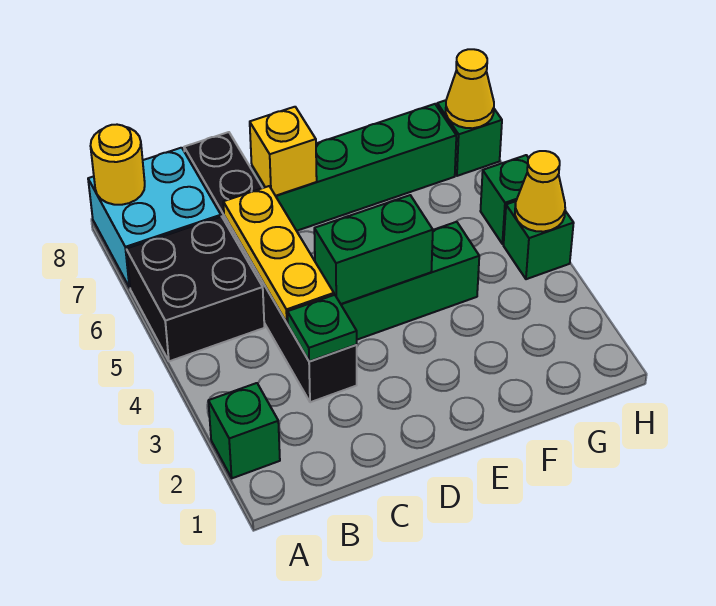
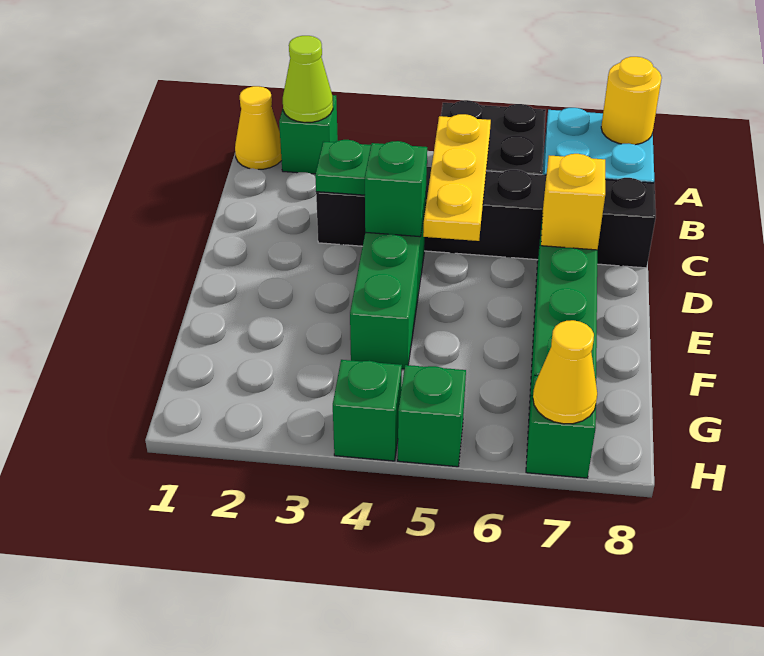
none -> lime 1x1 cone [283,36,333,123]
yellow 1x3 plate [223,186,334,323] -> yellow 1x3 plate turned to [423,114,491,241]
green 1x2 brick [314,195,433,304] -> green 1x1 brick [365,141,427,237]
yellow 1x1 cone [515,151,565,232] -> yellow 1x1 cone moved to [235,86,282,169]

